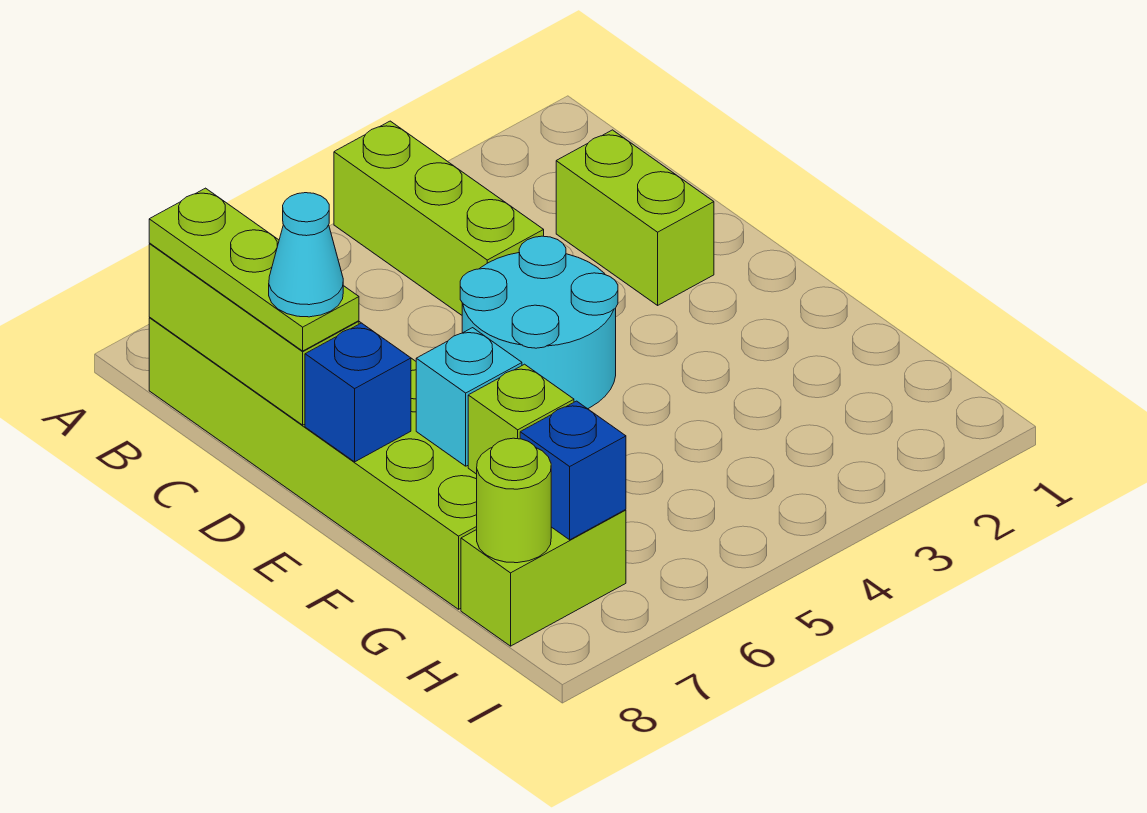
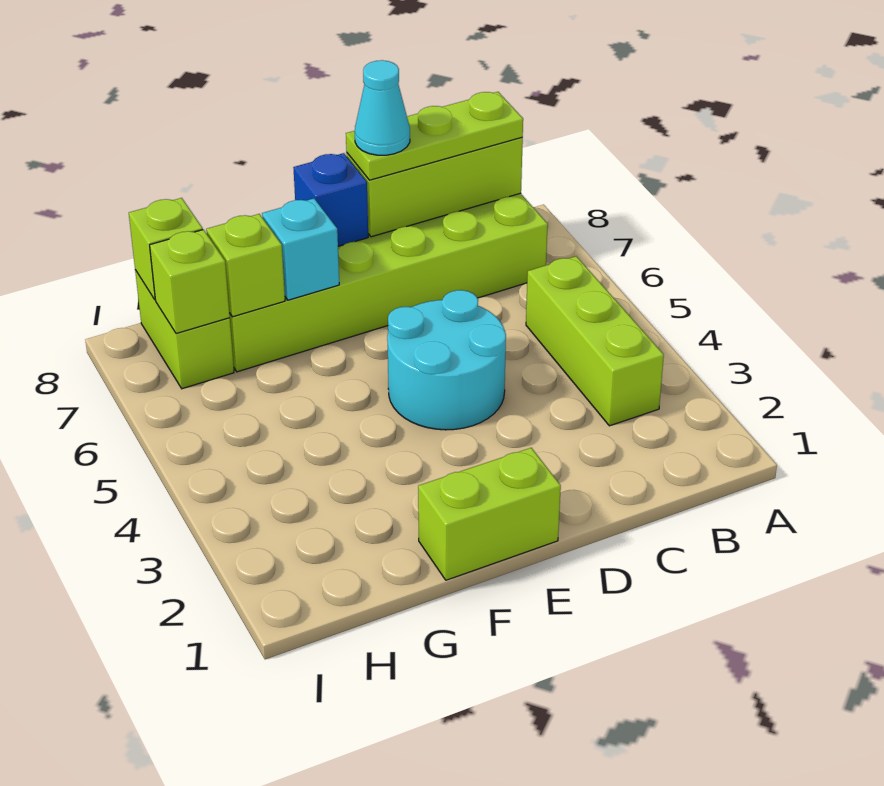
lime 1x3 brick [334,121,544,315] -> lime 1x3 brick turned to [526,256,664,426]
lime 1x2 brick [556,130,714,305] -> lime 1x2 brick moved to [418,448,561,580]
blue 1x1 brick [520,401,626,540] -> lime 1x1 brick [150,230,230,334]
lime 1x1 round brick [477,438,551,563] -> lime 1x1 brick [129,198,203,300]

